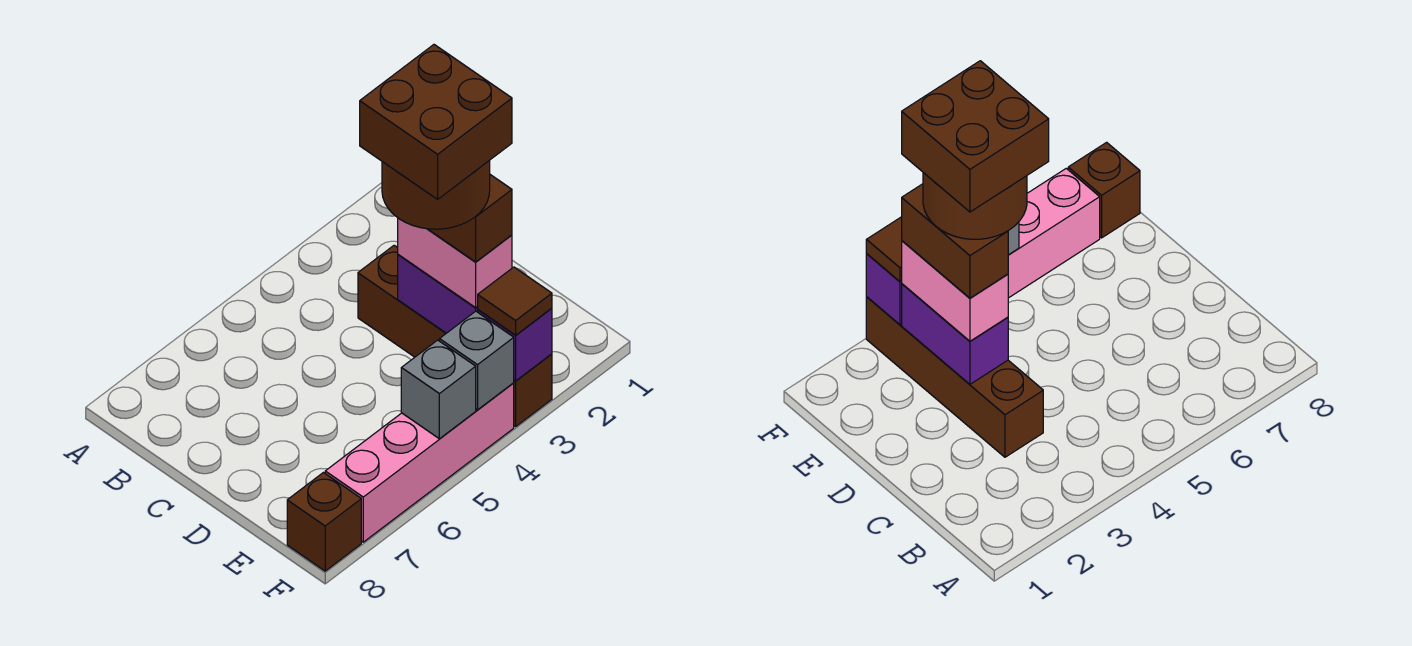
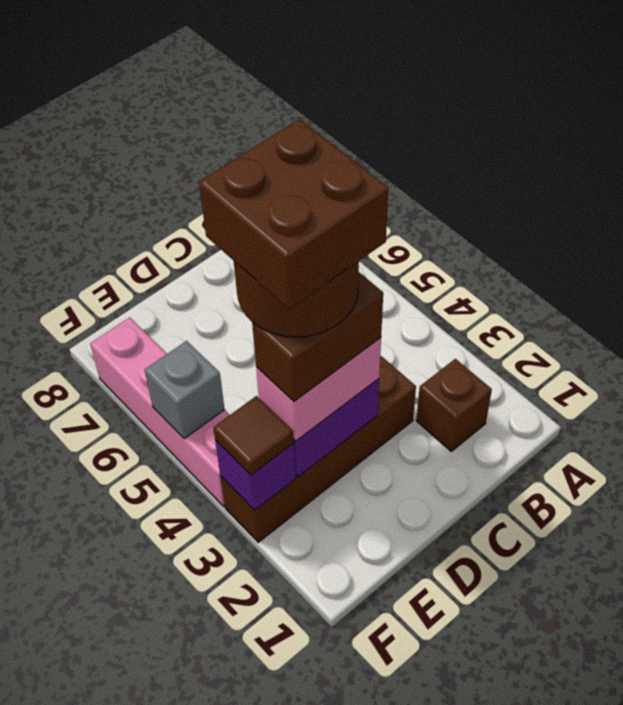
grey 1x1 brick [440,311,514,410] -> none
brown 1x1 brick [287,473,361,571] -> brown 1x1 brick moved to [416,359,492,451]

